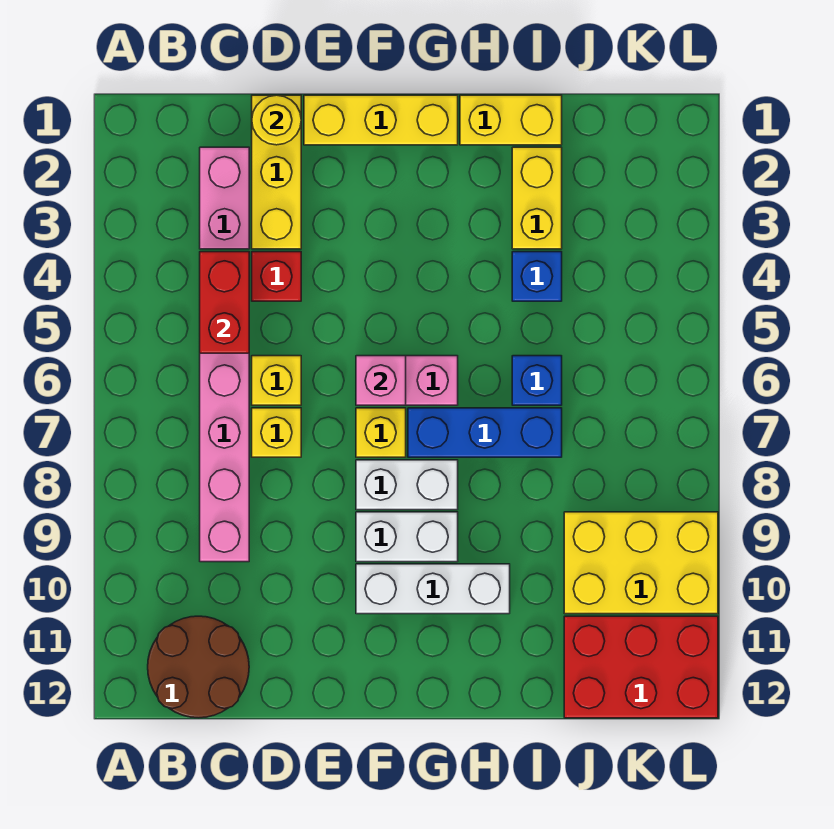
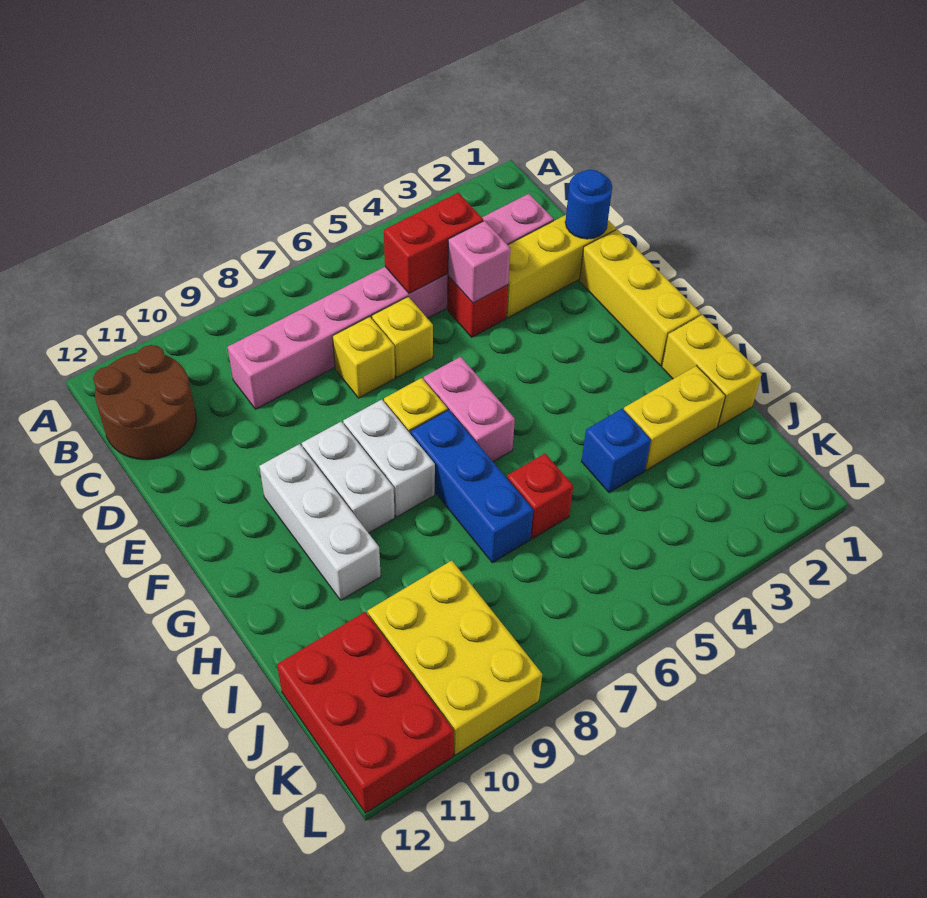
yellow 1x1 round brick [252,95,301,145] -> blue 1x1 round brick [565,170,612,239]
pink 1x1 brick [356,356,406,405] -> pink 1x1 brick moved to [448,221,511,303]
blue 1x1 brick [512,356,562,405] -> red 1x1 brick [507,454,573,539]

